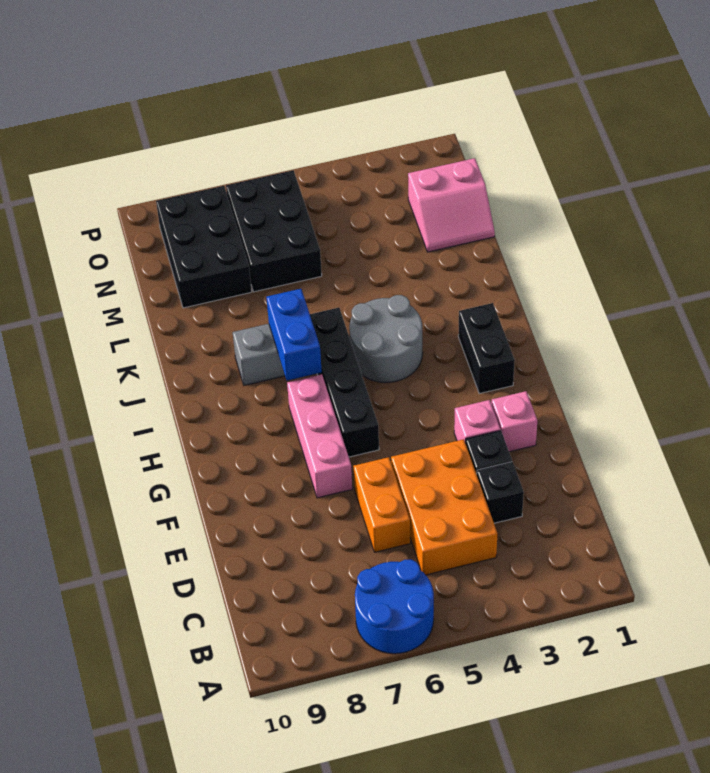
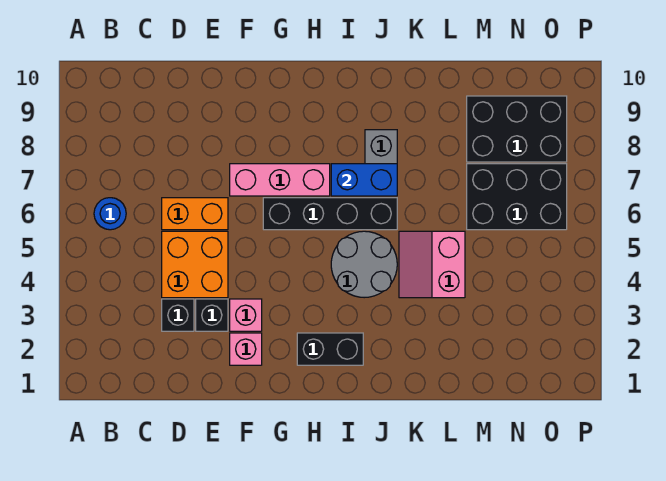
blue 2x2 round brick [355,559,434,654] -> blue 1x1 round brick [94,198,126,230]
orange 2x3 brick [391,439,497,575] -> orange 2x2 brick [162,231,228,298]
pink 2x2 slope [408,158,495,252] -> pink 2x2 slope moved to [399,231,465,298]

